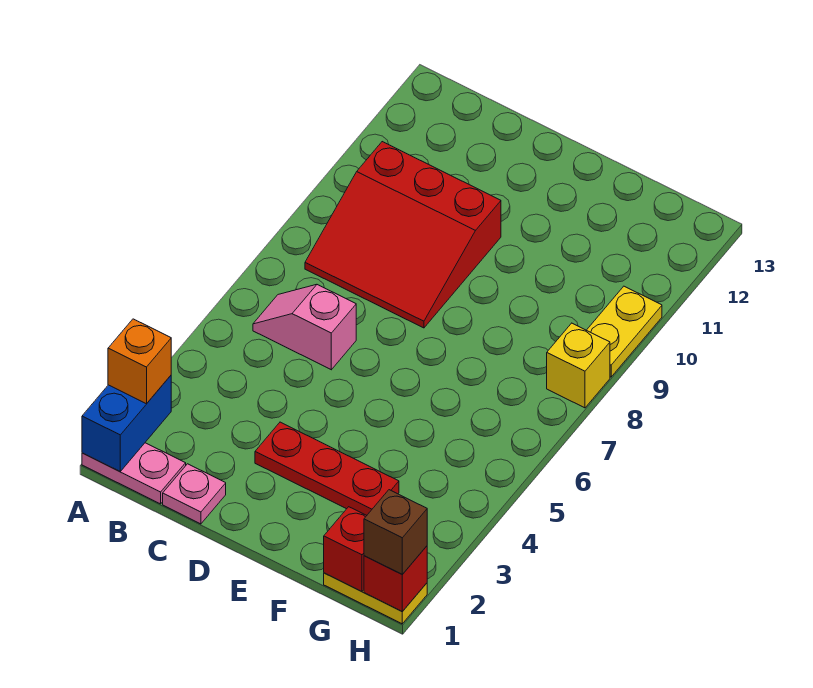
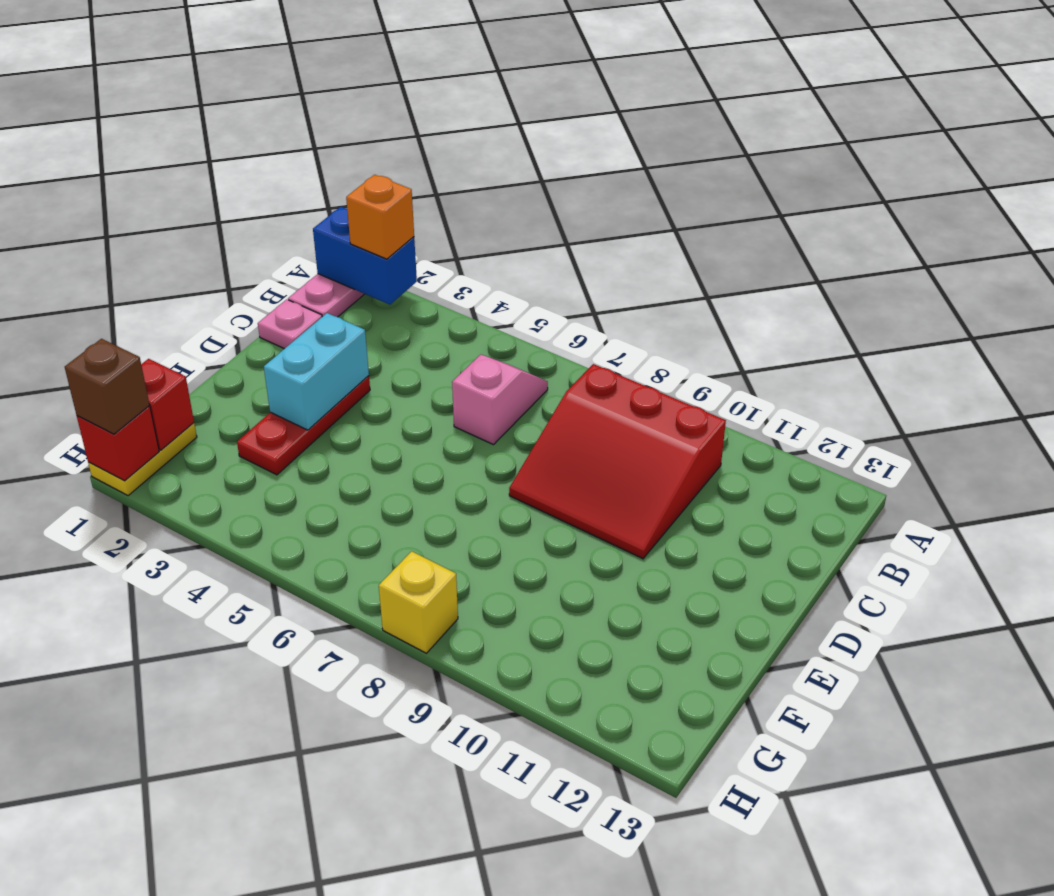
red 3x3 slope [305,142,501,328] -> red 3x3 slope turned to [509,364,726,559]
none -> cyan 1x2 brick [264,313,369,430]
yellow 1x2 plate [587,286,662,377] -> none

